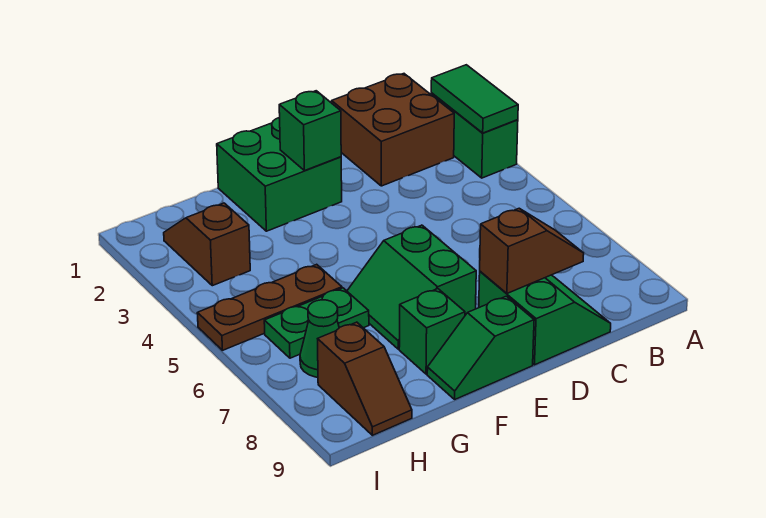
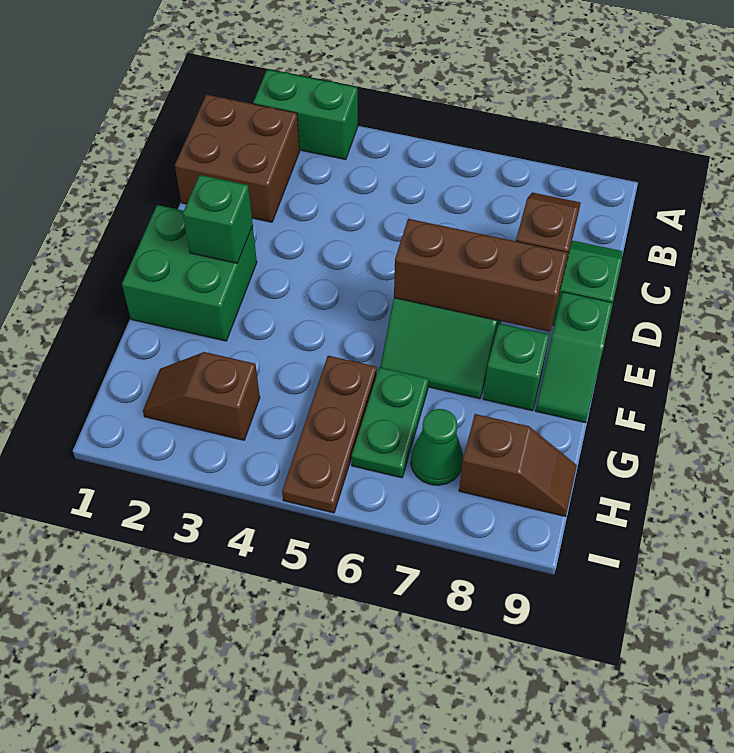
green 1x2 tile [431,65,518,133] -> none
none -> brown 1x3 brick [394,219,568,332]

